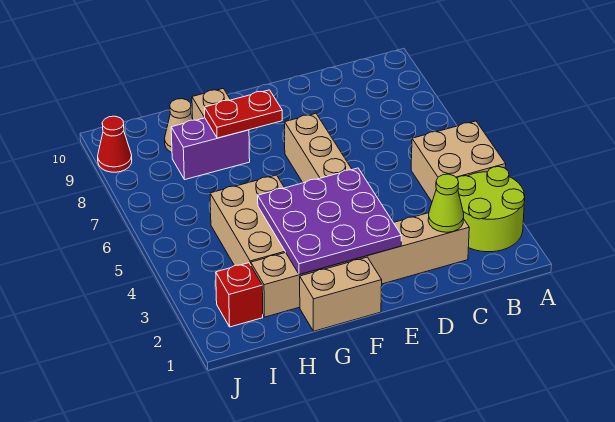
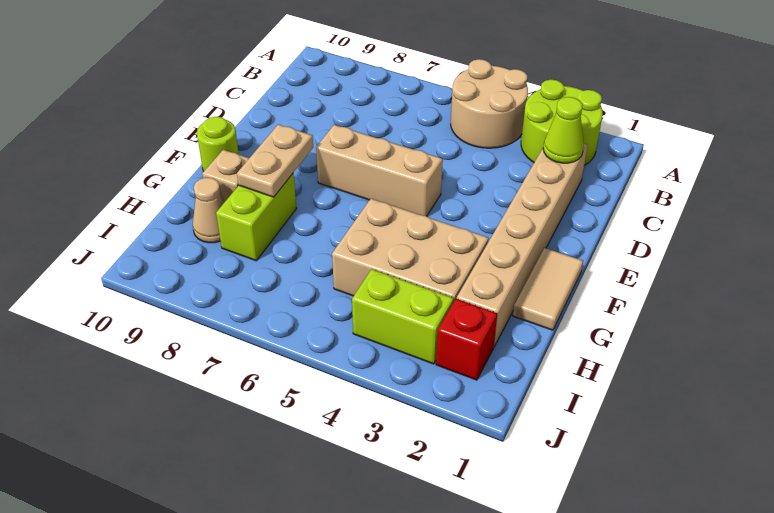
tan 2x2 brick [411,121,506,201] -> tan 2x2 round brick [451,59,528,148]
purple 3x3 plate [258,168,401,275] -> none
tan 1x2 brick [300,257,382,331] -> tan 1x2 tile [513,248,583,330]
red 1x2 plate [205,90,282,138] -> tan 1x2 plate [237,124,313,197]
none -> lime 1x1 round brick [197,117,239,171]
purple 1x2 brick [171,118,250,180] -> lime 1x2 brick [216,173,296,261]
none -> lime 1x2 brick [352,269,454,364]
red 1x1 cone [98,116,132,172] -> none

